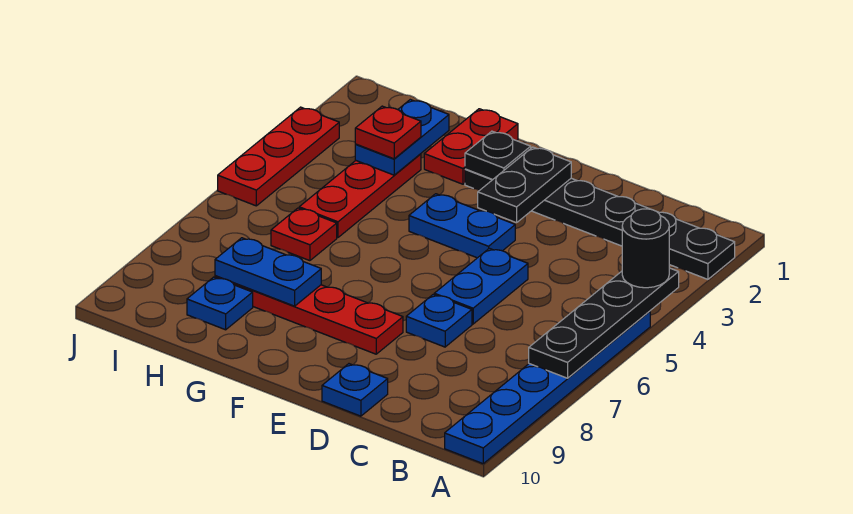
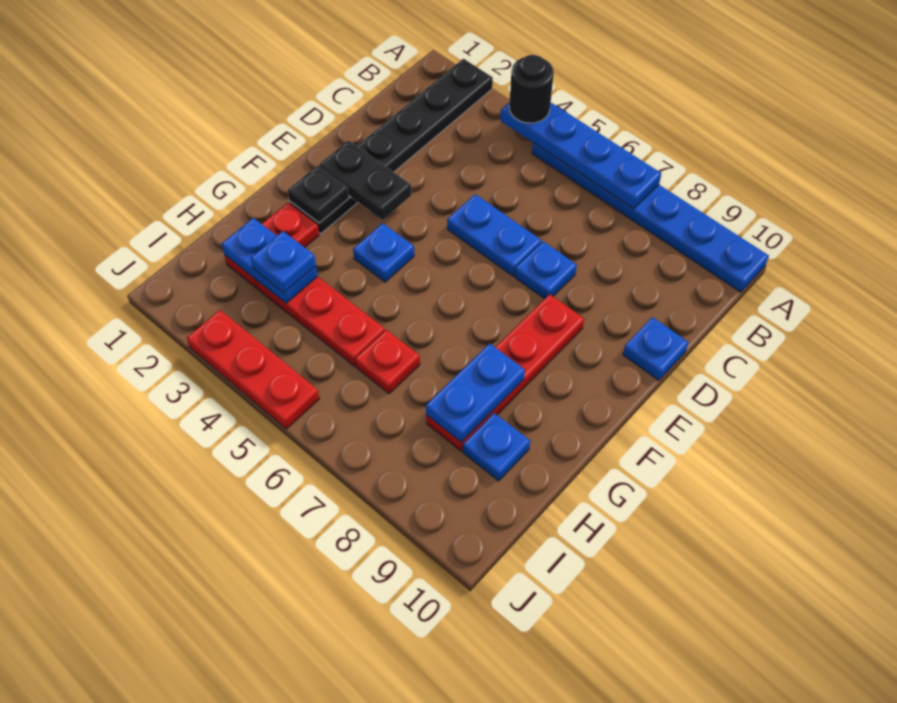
black 1x4 plate [529,268,679,378] -> blue 1x4 plate [500,102,661,209]
blue 1x2 plate [409,194,515,258] -> blue 1x1 plate [353,223,414,282]
red 1x2 plate [424,109,518,184] -> red 1x2 plate turned to [224,203,319,288]
red 1x1 plate [355,106,421,159] -> blue 1x1 plate [251,231,316,293]

